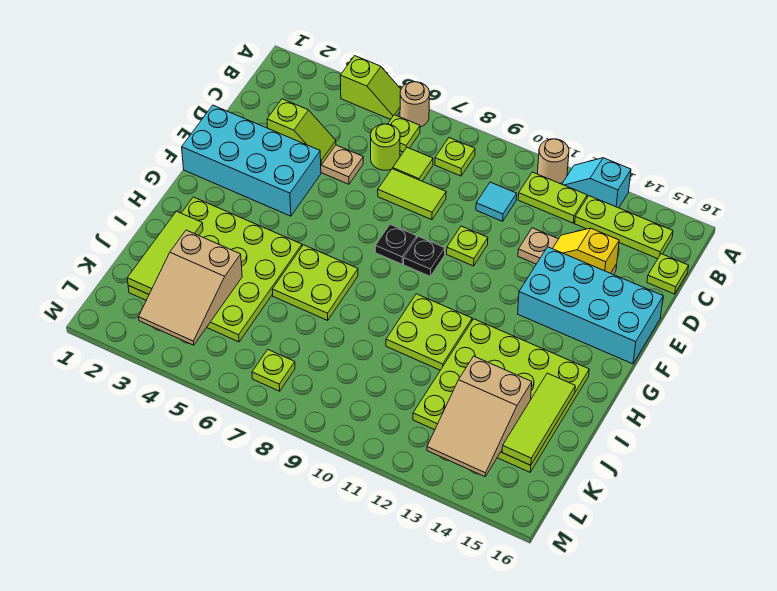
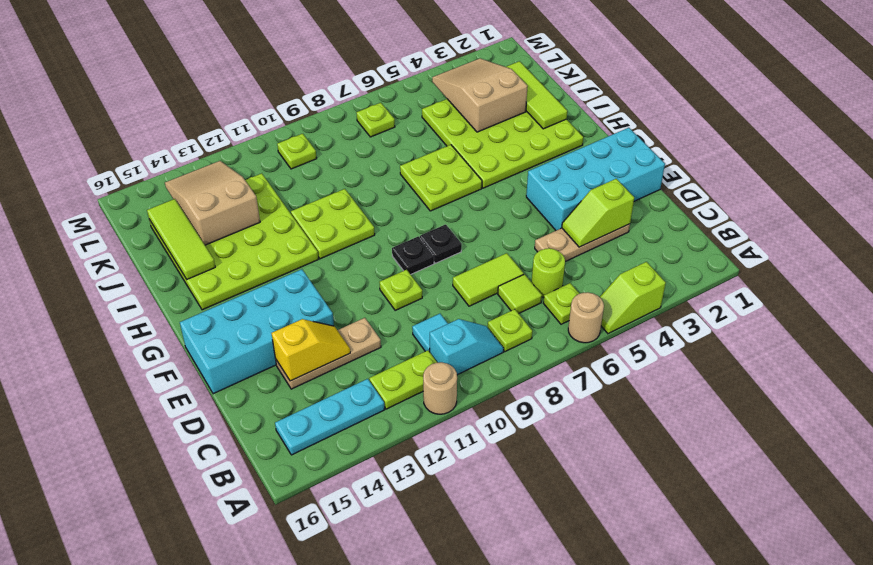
cyan 1x2 slope [562,158,631,208] -> cyan 1x2 slope moved to [430,319,504,375]
lime 1x3 plate [575,196,673,259] -> cyan 1x3 plate [275,379,385,455]
lime 1x1 plate [647,254,689,294] -> lime 1x1 plate moved to [277,134,317,169]

